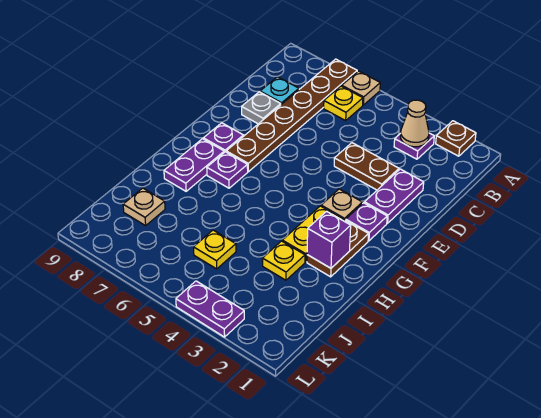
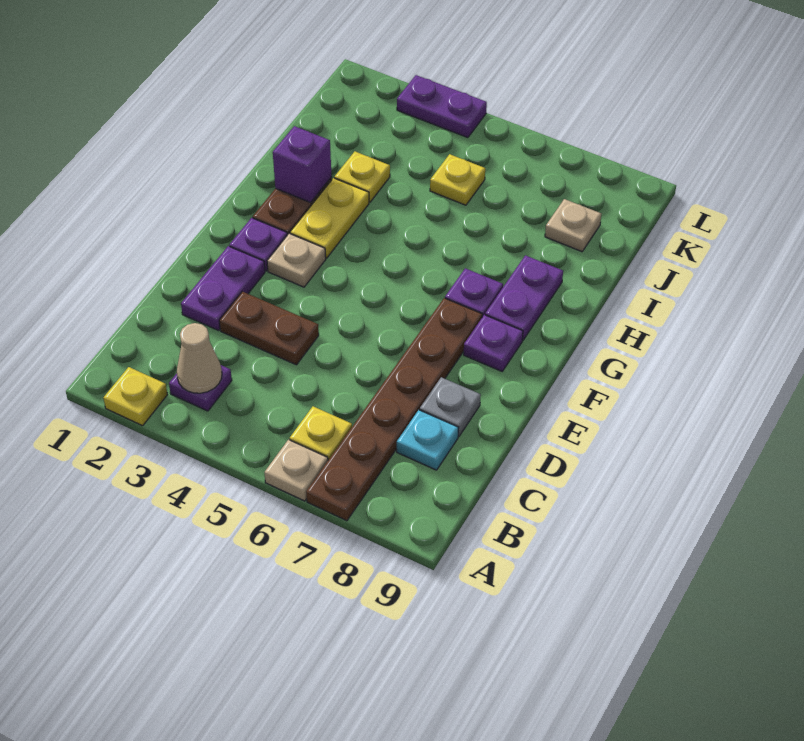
brown 1x1 plate [436,121,476,156] -> yellow 1x1 plate [104,367,167,426]

